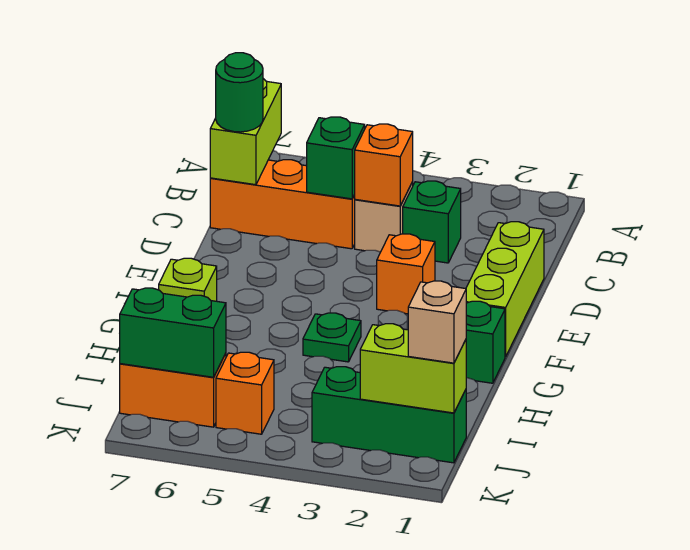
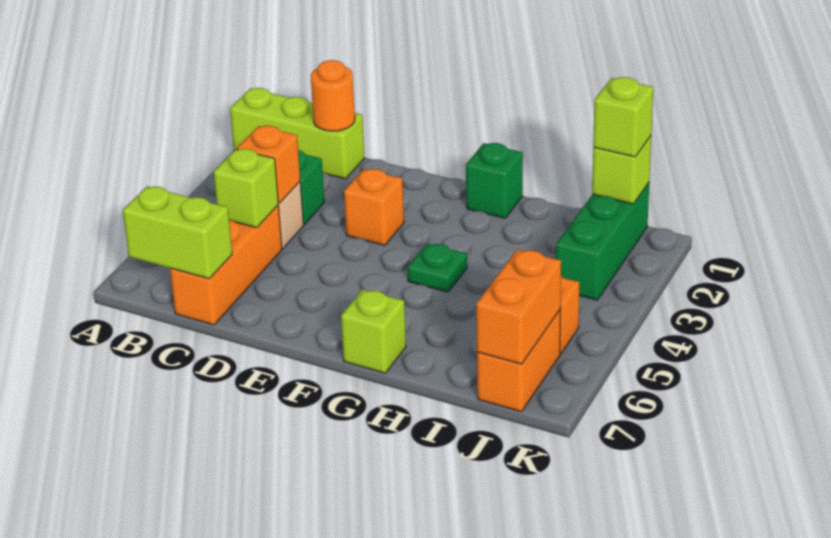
none -> orange 1x1 round brick [311,60,355,131]
green 1x1 brick [307,117,365,199] -> lime 1x1 brick [214,149,279,228]
green 1x1 round brick [216,53,263,132] -> none
lime 1x3 brick [466,222,544,357] -> lime 1x3 brick moved to [230,88,365,179]
lime 1x2 brick [360,324,466,413] -> lime 1x1 brick [592,136,651,204]
tan 1x1 brick [408,281,466,363] -> lime 1x1 brick [593,77,653,157]
green 1x2 brick [120,288,226,377] -> orange 1x2 brick [476,250,561,364]

